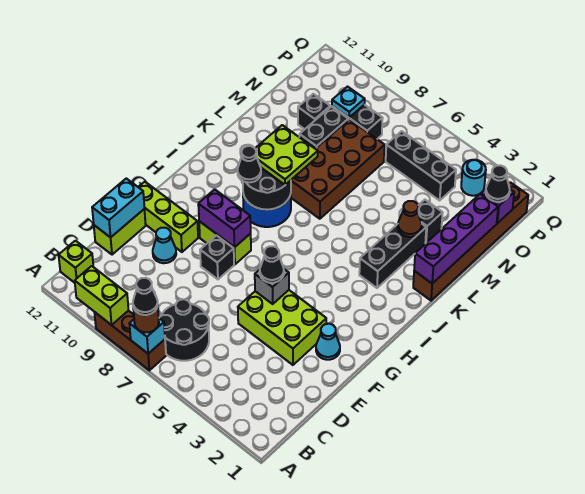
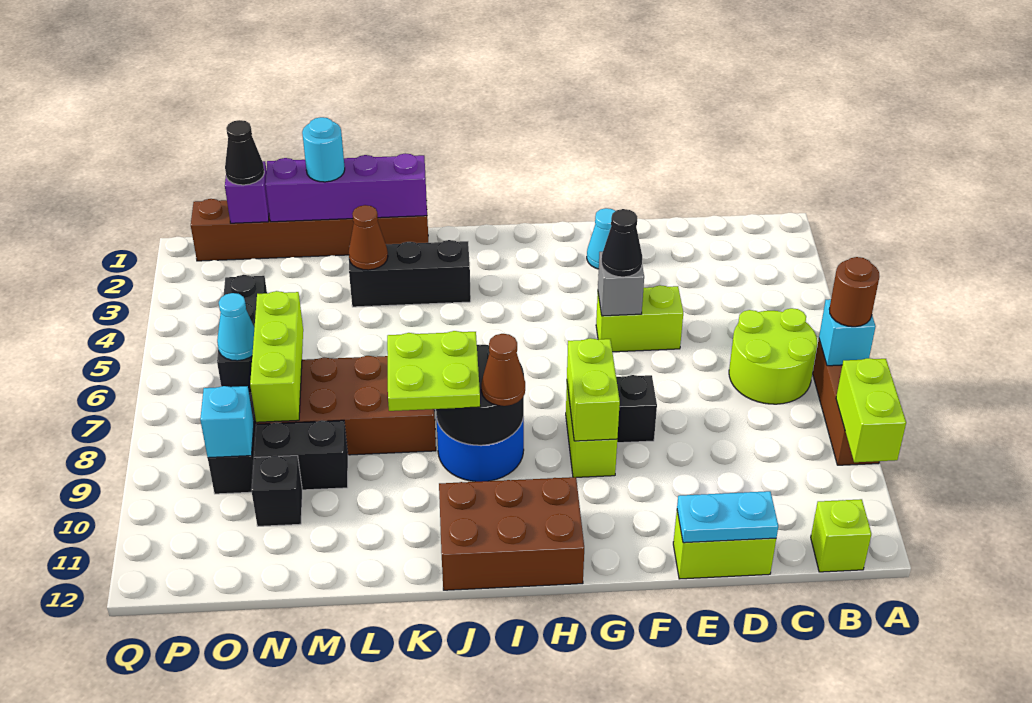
black 1x1 cone [133,278,158,315] -> none
black 2x2 round brick [159,299,209,361] -> lime 2x2 round brick [729,308,817,404]
cyan 1x2 brick [92,178,144,238] -> cyan 1x2 plate [677,491,778,543]
lime 2x3 brick [238,290,326,365] -> lime 1x2 brick [596,285,683,352]
cyan 1x1 cone [153,228,176,263] -> cyan 1x1 cone moved to [217,293,254,361]
lime 1x3 brick [139,182,198,252] -> lime 1x3 brick moved to [250,291,303,423]
purple 1x2 brick [198,189,251,247] -> lime 1x2 brick [567,338,620,441]
none -> brown 2x3 brick [439,477,584,590]
black 1x1 cone [237,146,261,182] -> brown 1x1 cone [481,334,525,406]
black 1x1 brick [418,200,443,243] -> none
cyan 1x1 plate [332,87,365,117] -> cyan 1x1 brick [200,386,254,458]
cyan 1x1 round brick [461,160,486,196] -> cyan 1x1 round brick moved to [302,117,345,182]

